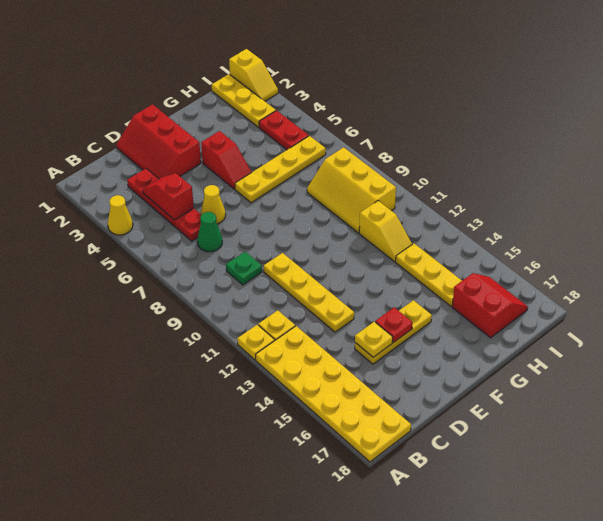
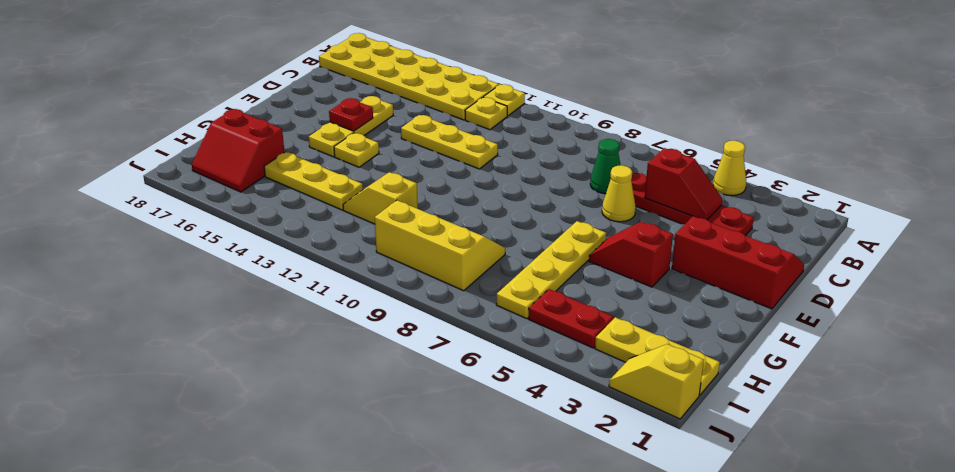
green 1x1 plate [226,252,262,285] -> none
yellow 1x4 plate [264,253,354,332] -> yellow 1x3 plate [401,115,498,169]
yellow 1x1 plate [355,322,393,357] -> yellow 1x1 plate moved to [334,133,379,167]

